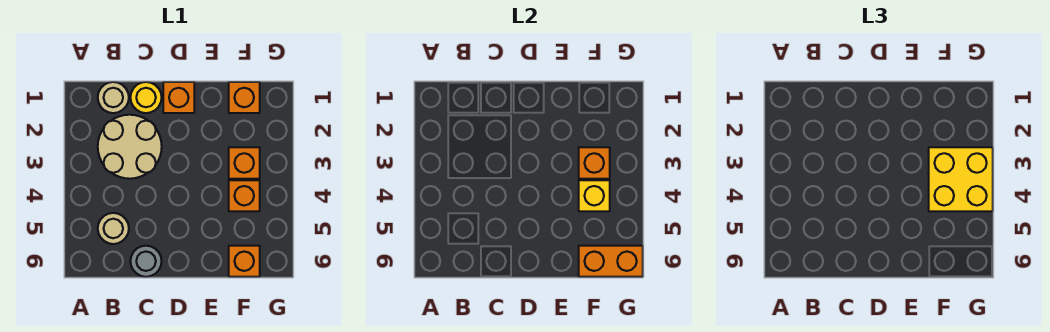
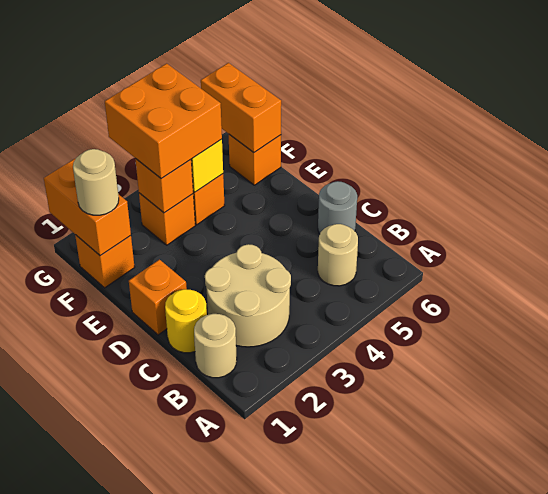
none -> orange 1x2 brick [44,159,131,256]
none -> tan 1x1 round brick [73,149,119,215]
yellow 2x2 brick [929,147,993,211] -> orange 2x2 brick [105,63,222,179]

